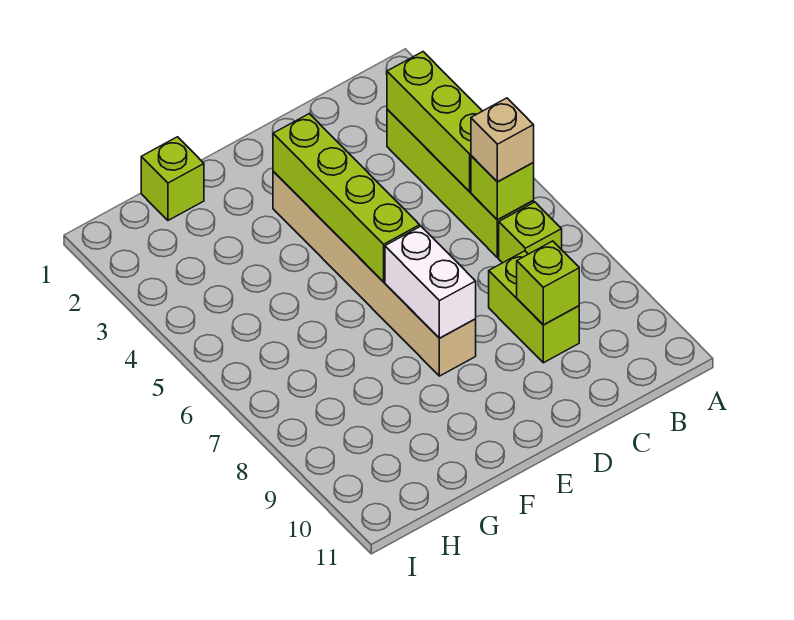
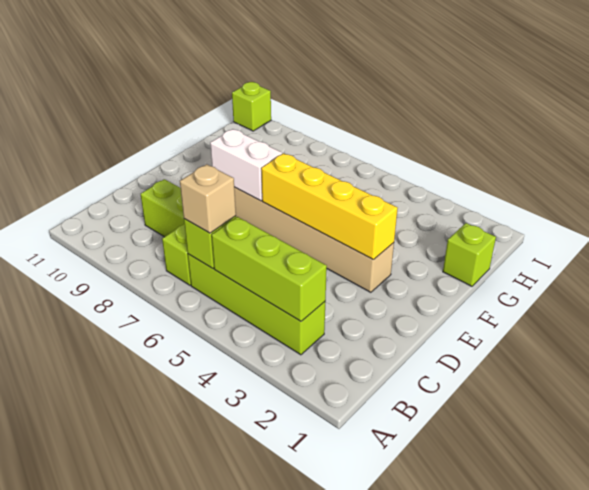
lime 1x1 brick [517,241,579,325] -> lime 1x1 brick moved to [232,82,271,131]
lime 1x4 brick [273,114,420,282] -> yellow 1x4 brick [261,153,398,260]

